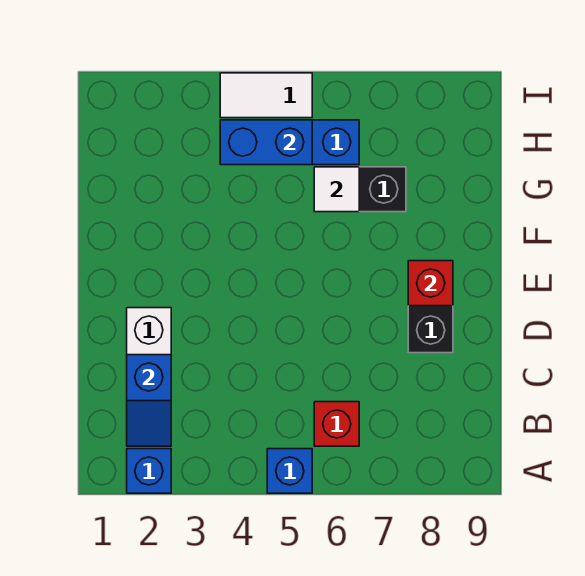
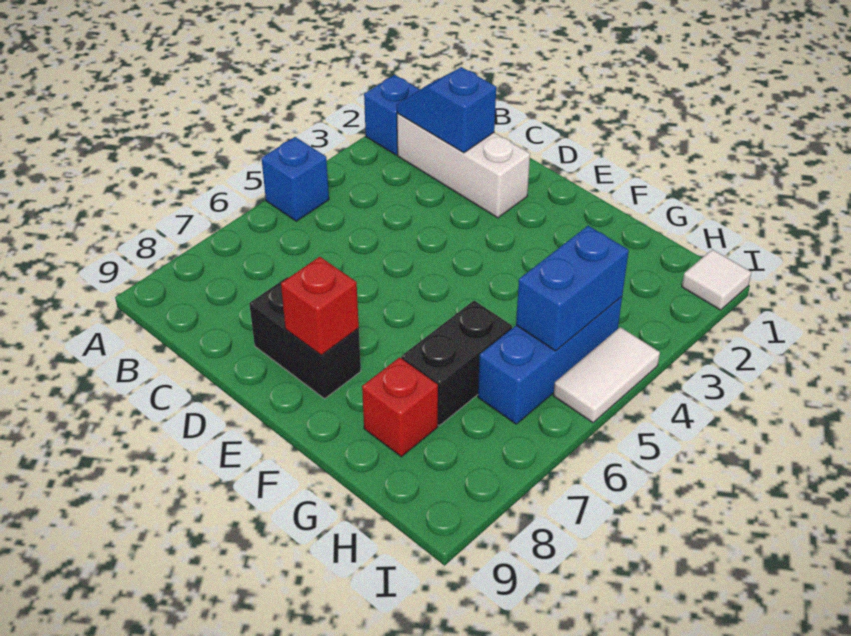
red 1x1 brick [314,402,359,446] -> red 1x1 brick moved to [362,357,438,457]
white 1x1 tile [314,167,359,212] -> white 1x1 tile moved to [682,249,751,310]

